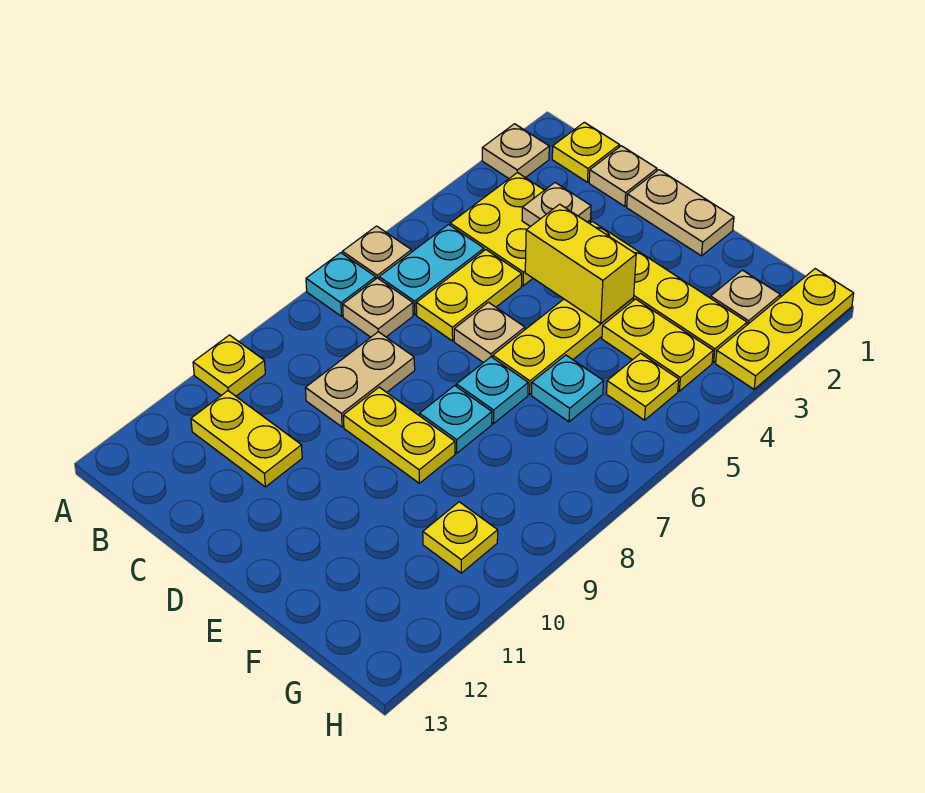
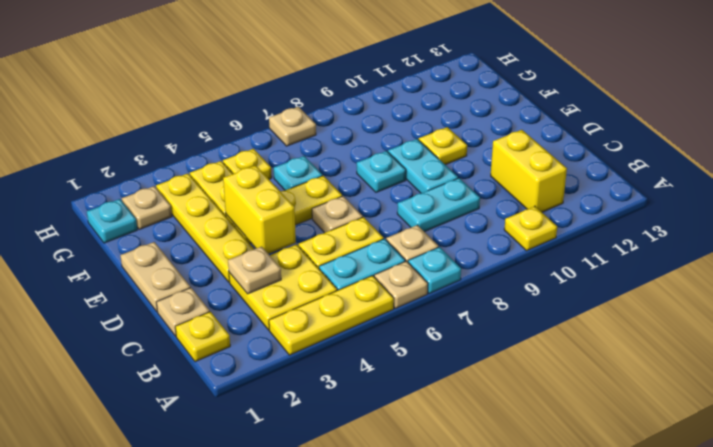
tan 1x1 plate [482,124,549,178] -> tan 1x1 plate moved to [269,107,316,146]
yellow 1x2 plate [191,391,302,487] -> yellow 1x2 brick [491,130,567,212]
tan 1x2 plate [305,332,415,427] -> cyan 1x2 plate [397,178,480,232]
yellow 1x2 plate [343,387,455,483] -> cyan 1x2 plate [388,139,458,193]
cyan 1x1 plate [456,357,528,424] -> cyan 1x1 plate moved to [87,199,137,243]
yellow 1x1 plate [423,502,498,573] -> yellow 1x1 plate moved to [419,127,467,165]
yellow 1x3 plate [716,269,854,389] -> yellow 1x3 plate moved to [269,276,394,355]

